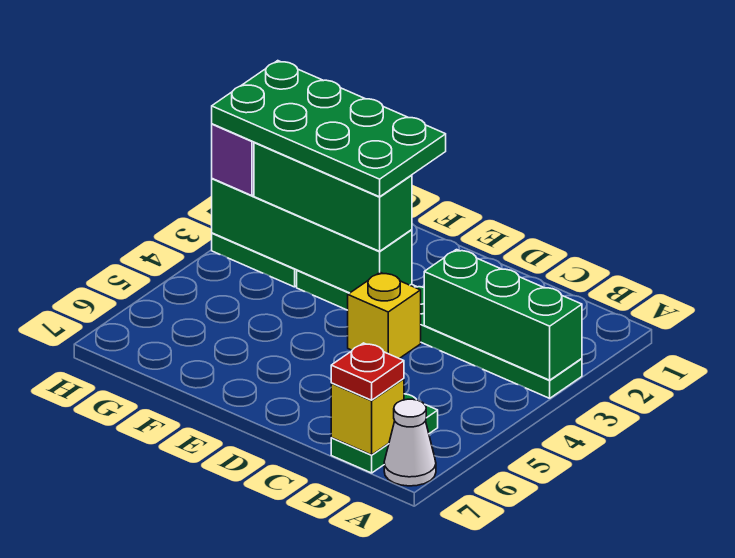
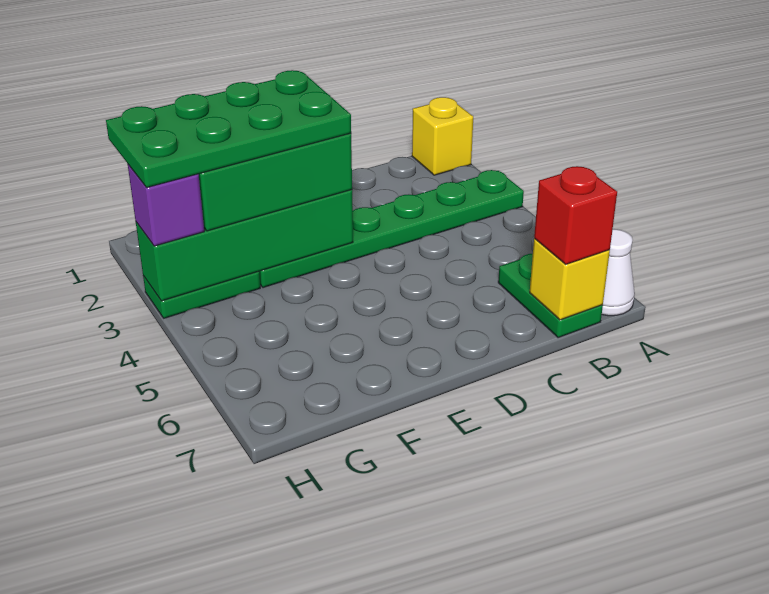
green 1x3 brick [424,250,582,380] -> none
red 1x1 plate [331,343,404,400] -> red 1x1 brick [534,166,617,264]
yellow 1x1 brick [348,272,421,359] -> yellow 1x1 brick moved to [412,97,473,175]

